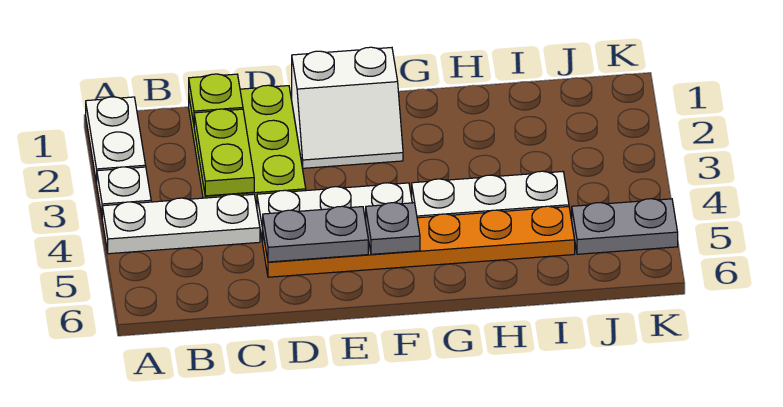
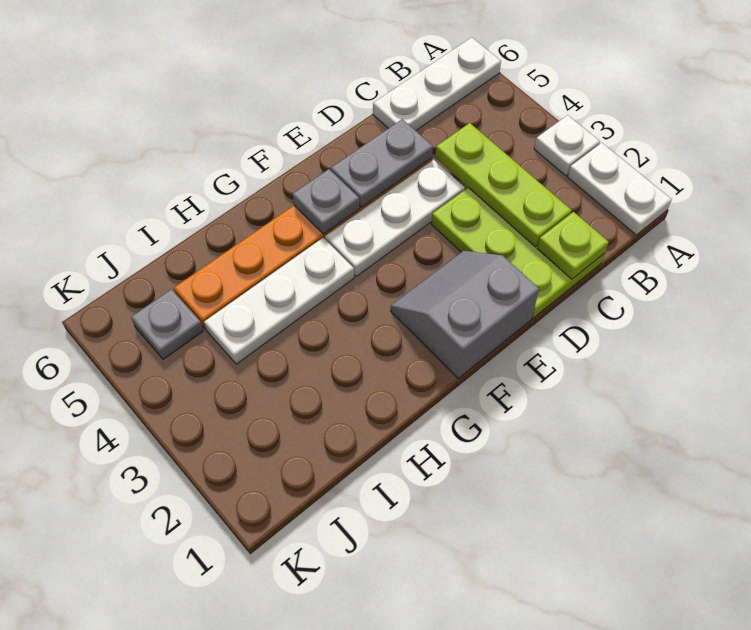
white 1x3 plate [102,194,260,254] -> white 1x3 plate moved to [373,37,501,131]
lime 1x2 plate [194,109,254,196] -> lime 1x3 plate [435,123,572,247]
white 2x2 slope [291,47,403,168] -> grey 2x2 slope [390,251,539,378]
grey 1x2 plate [572,199,678,254] -> grey 1x1 plate [131,289,203,359]

